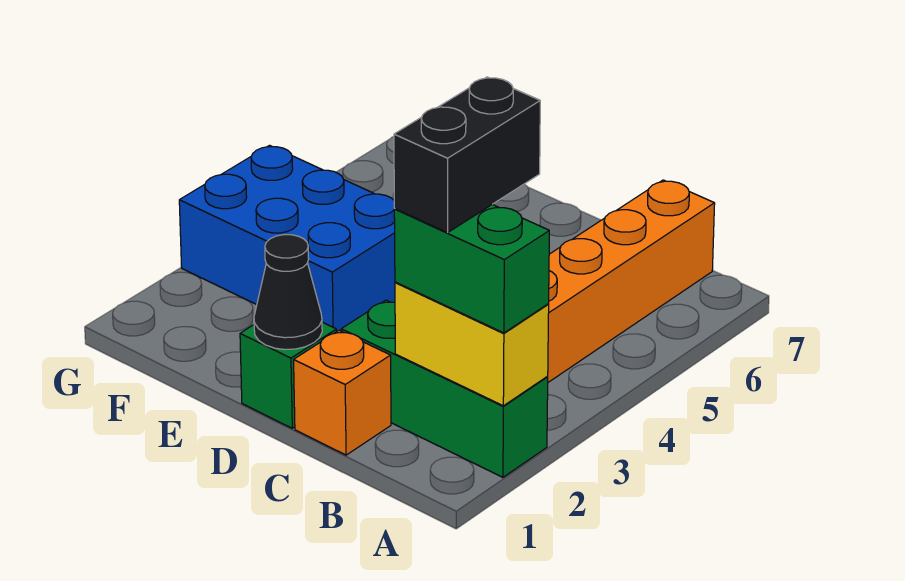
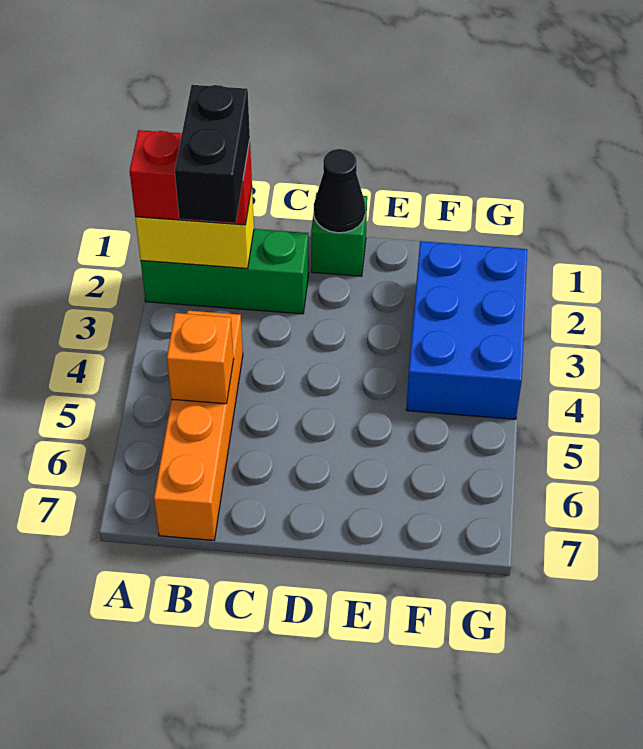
green 1x2 brick [394,204,549,333] -> red 1x2 brick [130,130,252,225]
orange 1x1 brick [294,331,391,455] -> orange 1x1 brick moved to [167,313,234,404]
blue 2x3 brick [179,145,395,332] -> blue 2x3 brick turned to [406,241,527,419]

